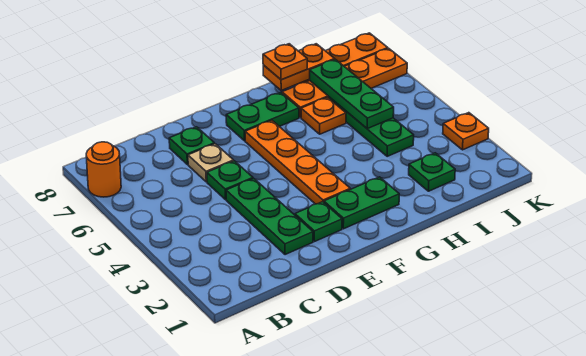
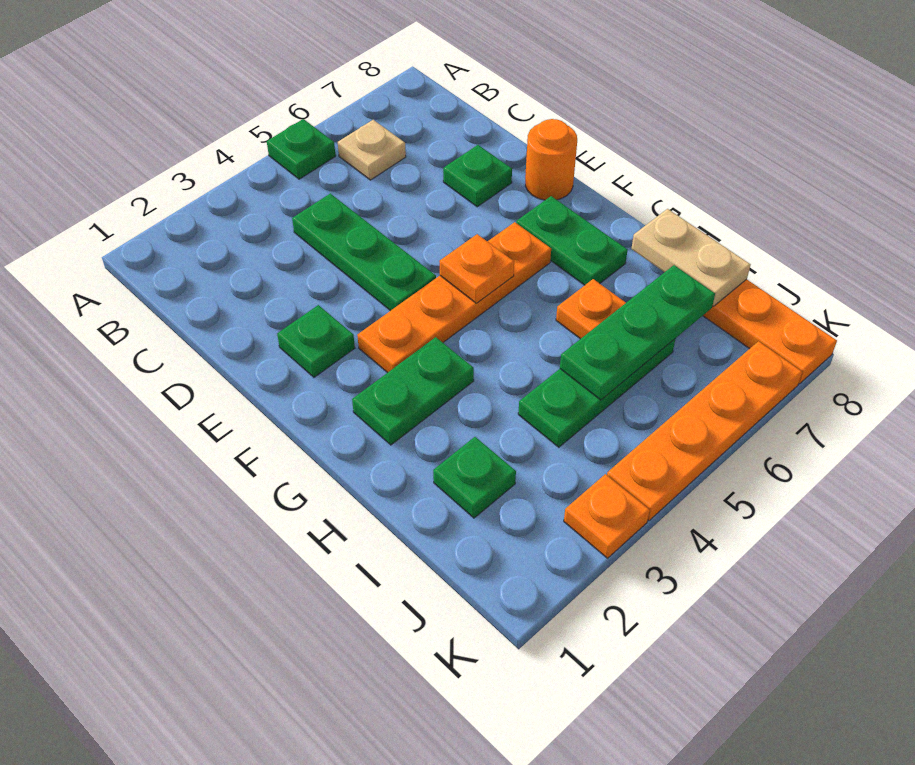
orange 1x1 round brick [86,142,121,197] -> orange 1x1 round brick moved to [525,119,577,200]
green 1x3 plate [226,178,313,255] -> green 1x3 plate turned to [292,193,436,311]
green 1x1 plate [207,161,253,200] -> green 1x1 plate moved to [267,119,335,179]
tan 1x1 plate [188,144,234,182] -> tan 1x1 plate moved to [338,120,406,180]
green 1x2 plate [324,177,399,229] -> green 1x2 plate turned to [352,337,474,445]
orange 1x4 plate [282,48,407,118] -> orange 1x4 plate turned to [607,341,802,520]
orange 1x2 plate [263,44,335,90] -> tan 1x2 plate [631,209,751,306]
orange 1x1 plate [263,44,307,80] -> orange 1x1 plate moved to [439,234,514,303]

